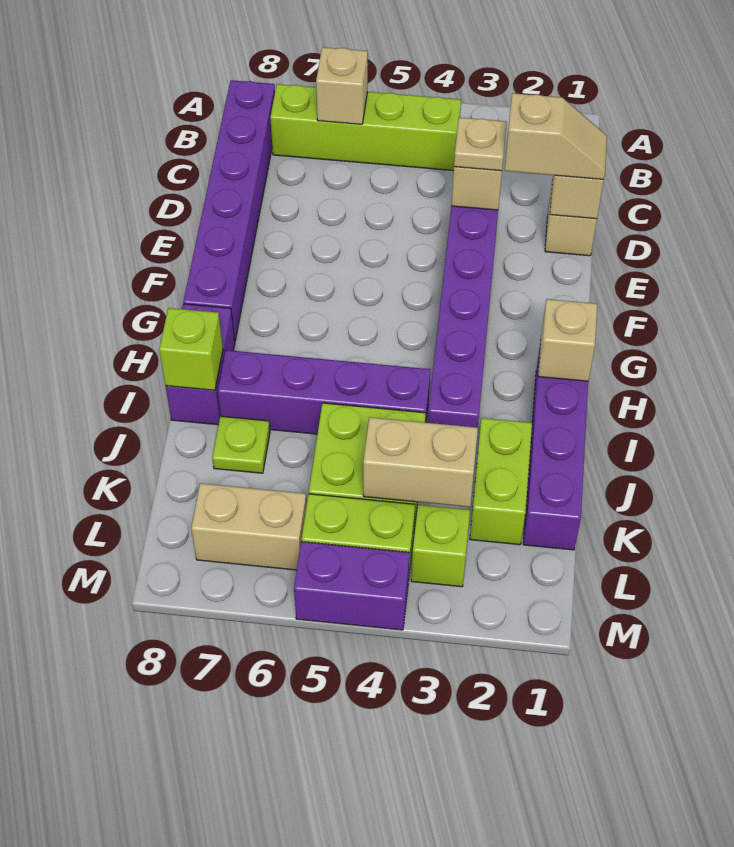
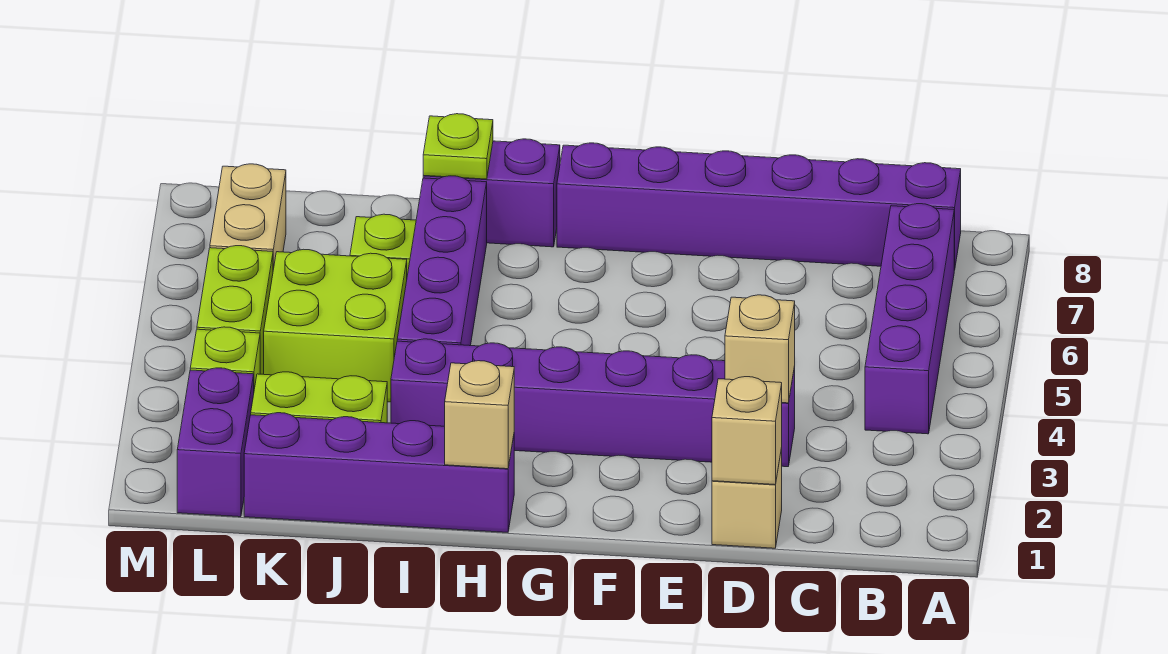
lime 1x4 brick [270,84,461,171] -> purple 1x4 brick [865,204,954,434]
tan 1x1 brick [316,47,368,124] -> none
tan 1x2 slope [505,93,607,179] -> none
tan 1x1 plate [454,117,507,171] -> none
lime 1x1 brick [159,308,223,390] -> lime 1x1 plate [423,114,493,179]
tan 1x2 brick [363,417,478,507] -> none
purple 1x2 brick [294,542,410,630] -> purple 1x2 brick moved to [177,368,254,517]

